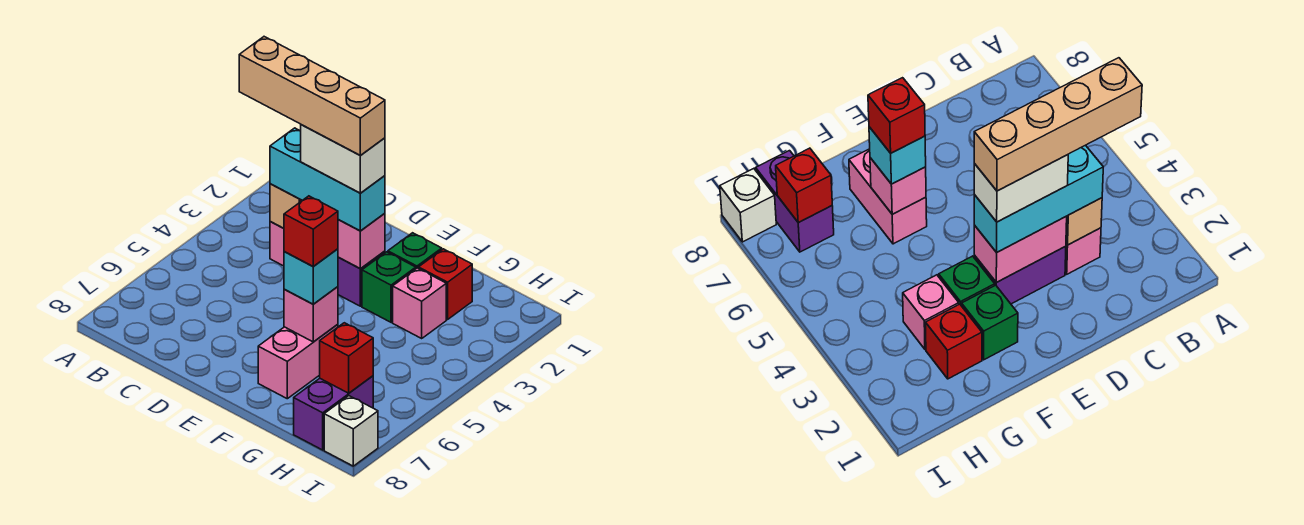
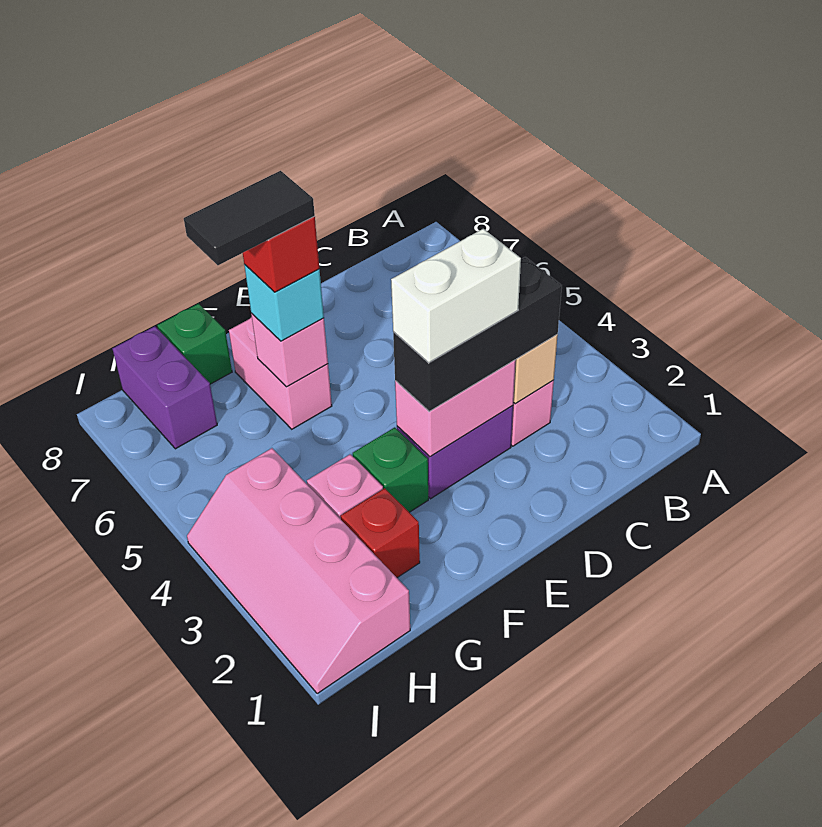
tan 1x4 brick [239,37,385,156] -> none
cyan 1x3 brick [270,128,385,231] -> black 1x3 brick [393,257,562,412]
green 1x1 brick [388,233,442,268] -> green 1x1 brick moved to [157,304,232,384]
none -> black 1x2 tile [184,171,315,265]
none -> pink 2x4 slope [187,448,410,694]
red 1x1 brick [320,323,373,393] -> none
white 1x1 brick [324,396,378,466] -> none

